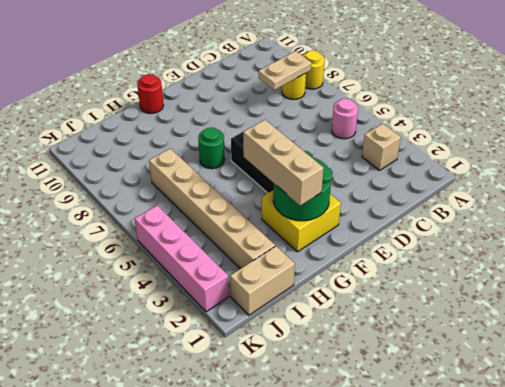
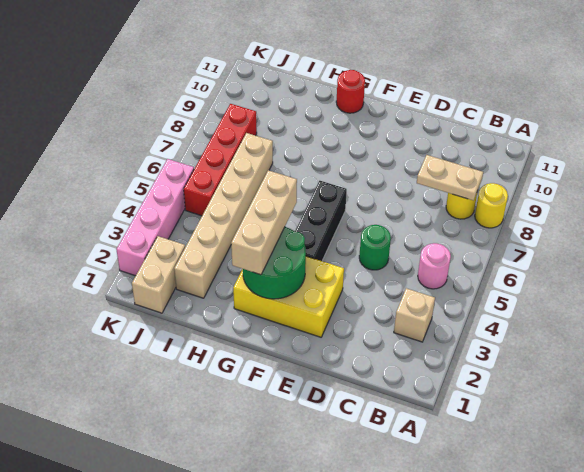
yellow 2x2 brick [262,190,341,252] -> yellow 2x3 brick [233,256,344,337]
green 1x1 round brick [198,128,225,169] -> green 1x1 round brick moved to [359,225,391,270]
tan 1x2 brick [230,246,295,315] -> tan 1x2 brick turned to [132,236,185,313]
none -> red 1x4 brick [184,104,257,216]

